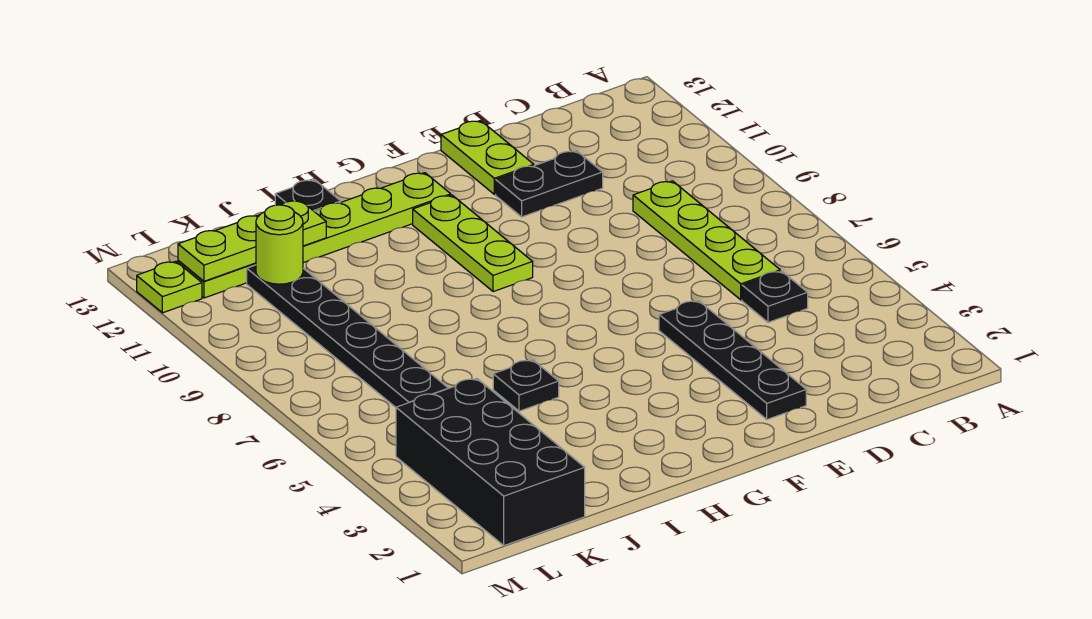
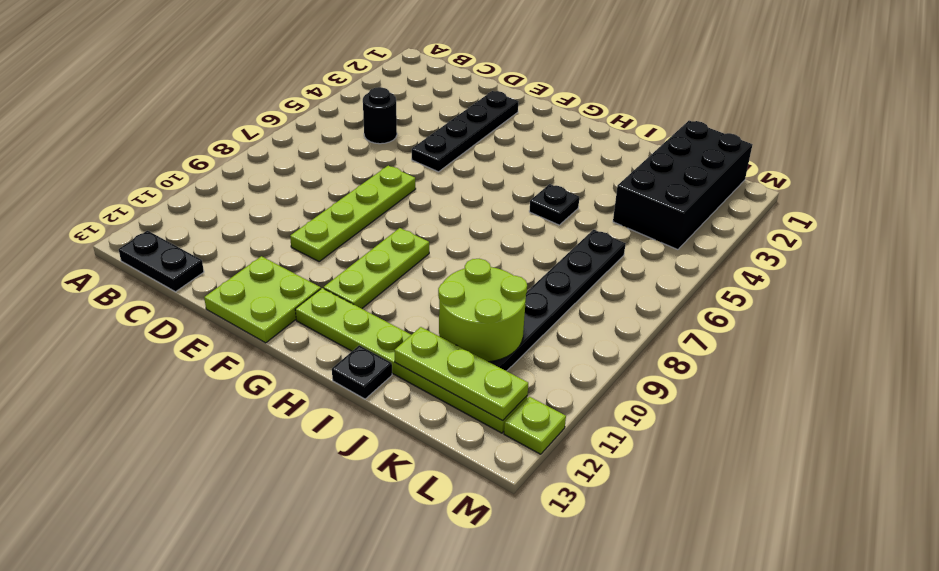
black 1x1 plate [742,271,808,322] -> black 1x1 round brick [363,87,397,144]
lime 1x4 plate [633,181,780,300] -> lime 1x4 plate moved to [290,166,416,261]
black 1x2 plate [496,151,603,217] -> black 1x2 plate moved to [119,231,204,292]
lime 1x2 plate [441,121,534,194] -> lime 2x2 plate [204,256,321,343]
lime 1x1 round brick [256,205,303,284] -> lime 2x2 round brick [438,259,527,362]

